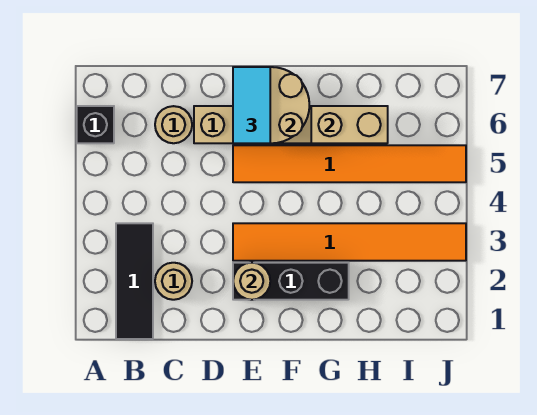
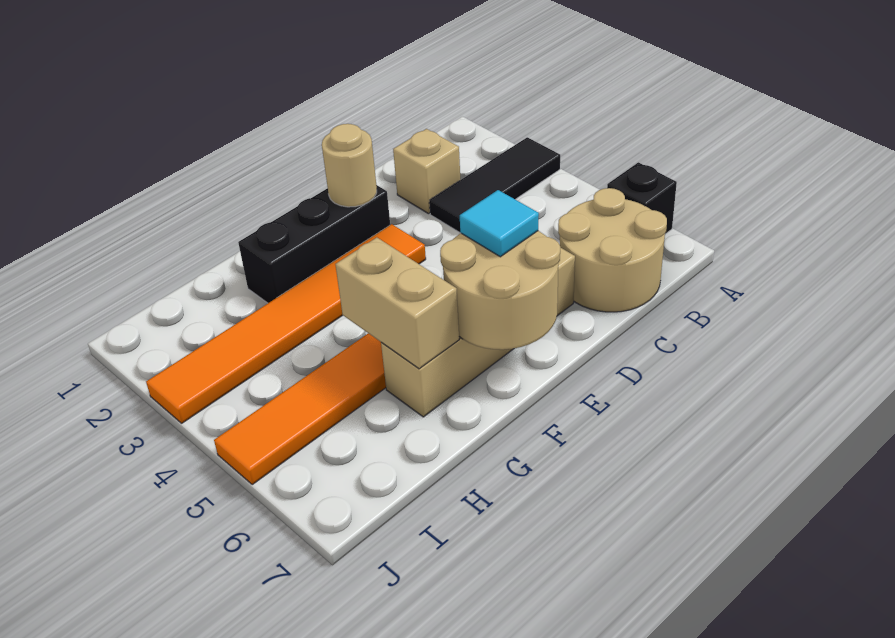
black 1x3 tile [116,223,153,339] -> black 1x3 tile turned to [429,137,560,233]
tan 1x1 round brick [155,263,192,300] -> tan 1x1 brick [393,129,460,214]
tan 1x1 round brick [155,106,192,143] -> tan 2x2 round brick [558,188,667,312]
cyan 1x2 tile [233,67,270,143] -> cyan 1x1 tile [460,190,539,257]
tan 1x2 brick [311,106,388,143] -> tan 1x2 brick turned to [335,237,459,369]

